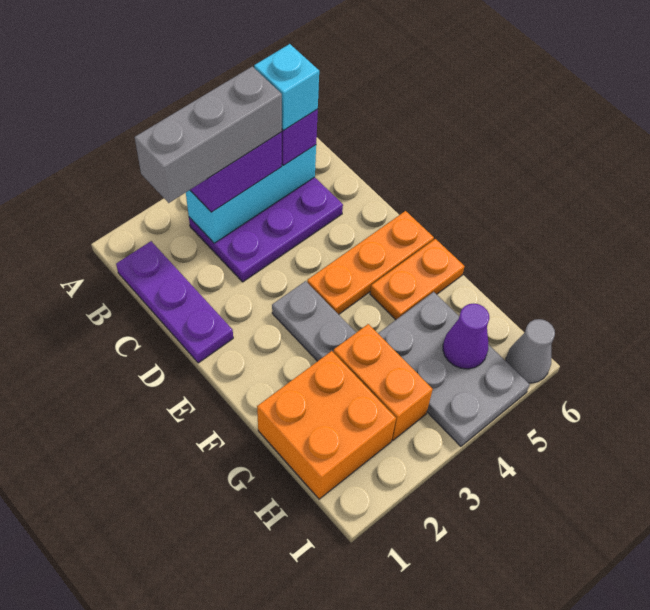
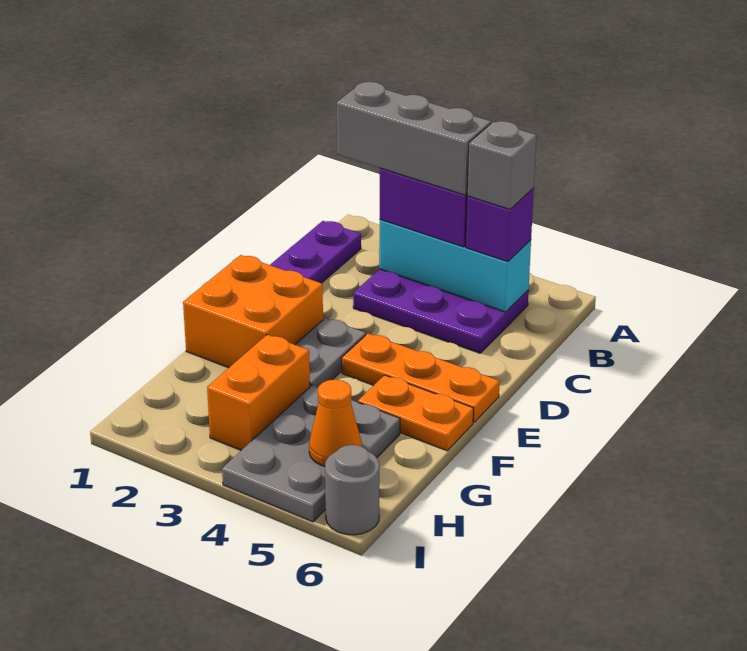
cyan 1x1 brick [254,44,319,131] -> grey 1x1 brick [467,121,536,209]
orange 2x2 brick [257,351,396,499] -> orange 2x2 brick moved to [183,255,323,368]
purple 1x1 cone [443,304,489,369] -> orange 1x1 cone [309,380,362,466]
grey 1x1 cone [506,319,555,383] -> grey 1x1 round brick [325,445,379,535]

